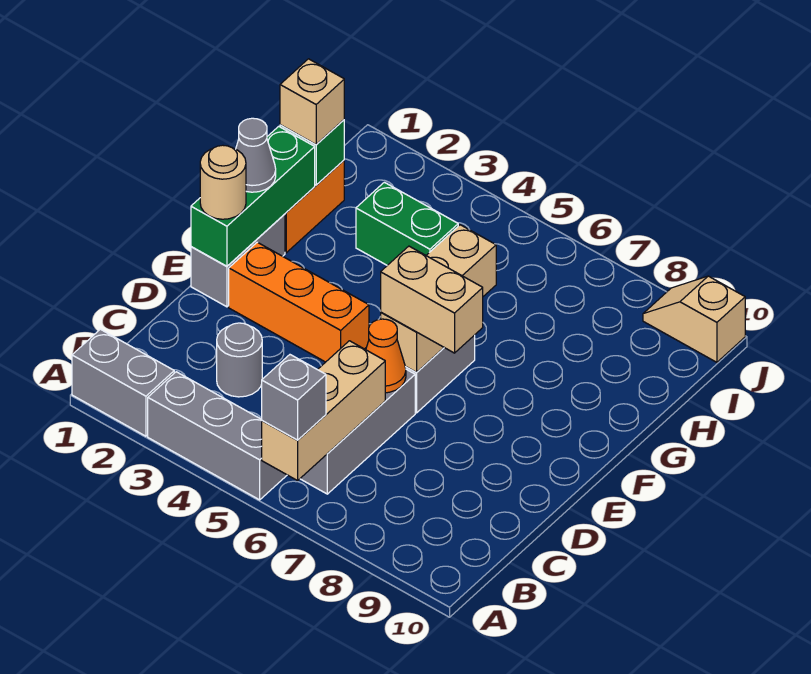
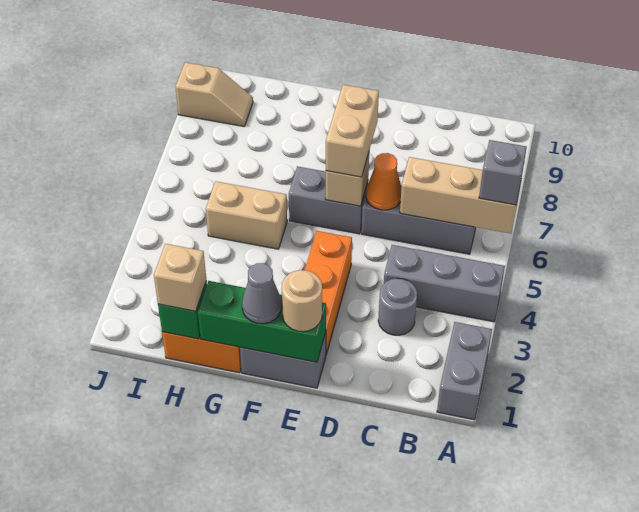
grey 1x3 brick [148,372,287,500] -> grey 1x3 brick turned to [384,245,505,322]
green 1x2 brick [356,182,458,265] -> none
tan 1x2 slope [643,276,745,362] -> tan 1x2 slope turned to [176,62,253,126]

